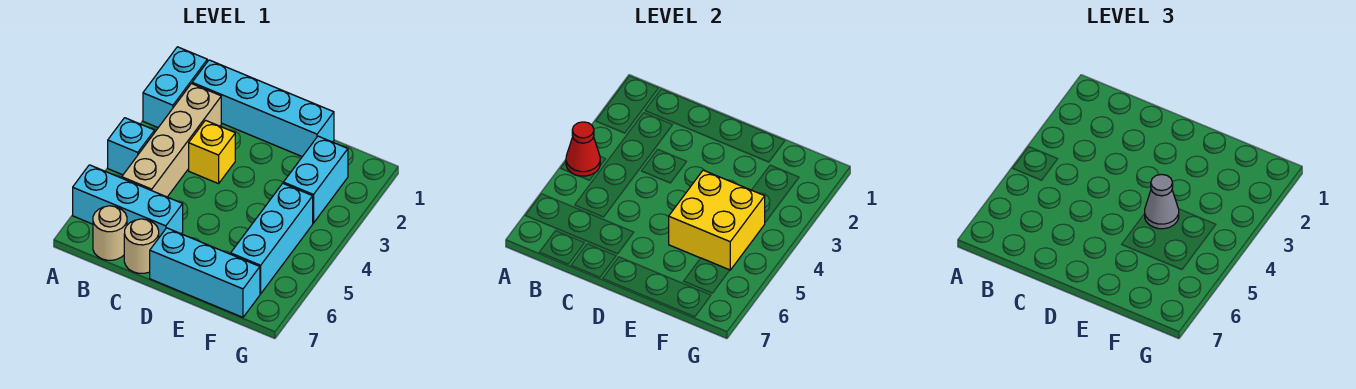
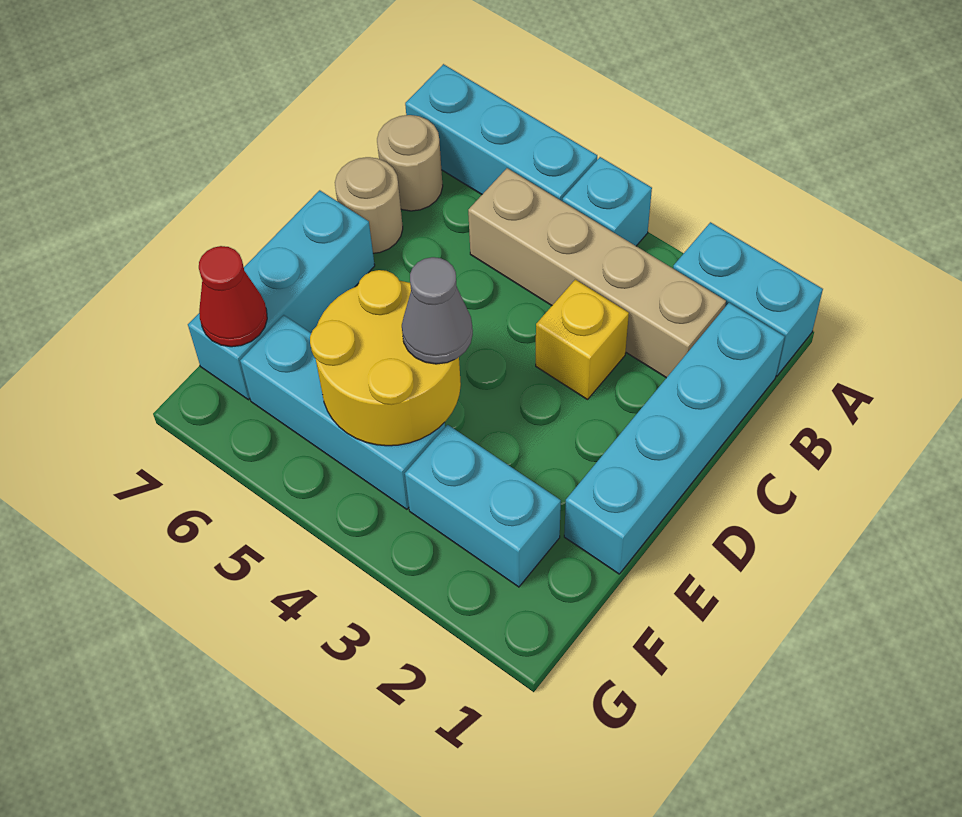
red 1x1 cone [566,122,600,176] -> red 1x1 cone moved to [199,246,267,347]
cyan 1x3 brick [73,165,183,237] -> cyan 1x3 brick turned to [405,64,597,201]
yellow 2x2 brick [669,170,765,270] -> yellow 2x2 round brick [310,270,461,446]

